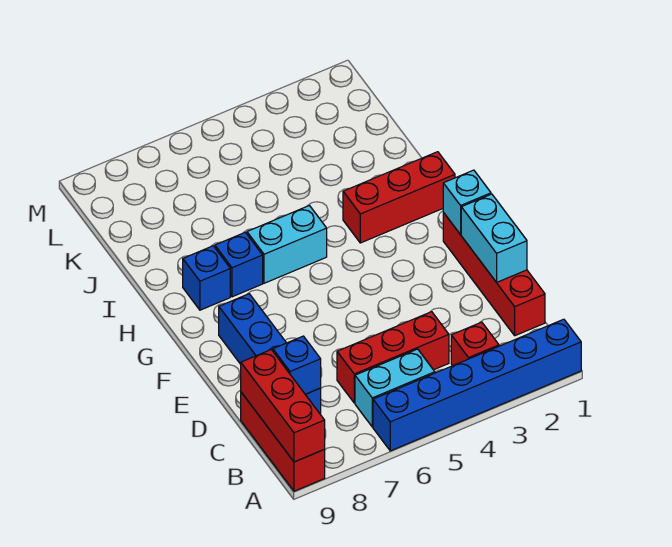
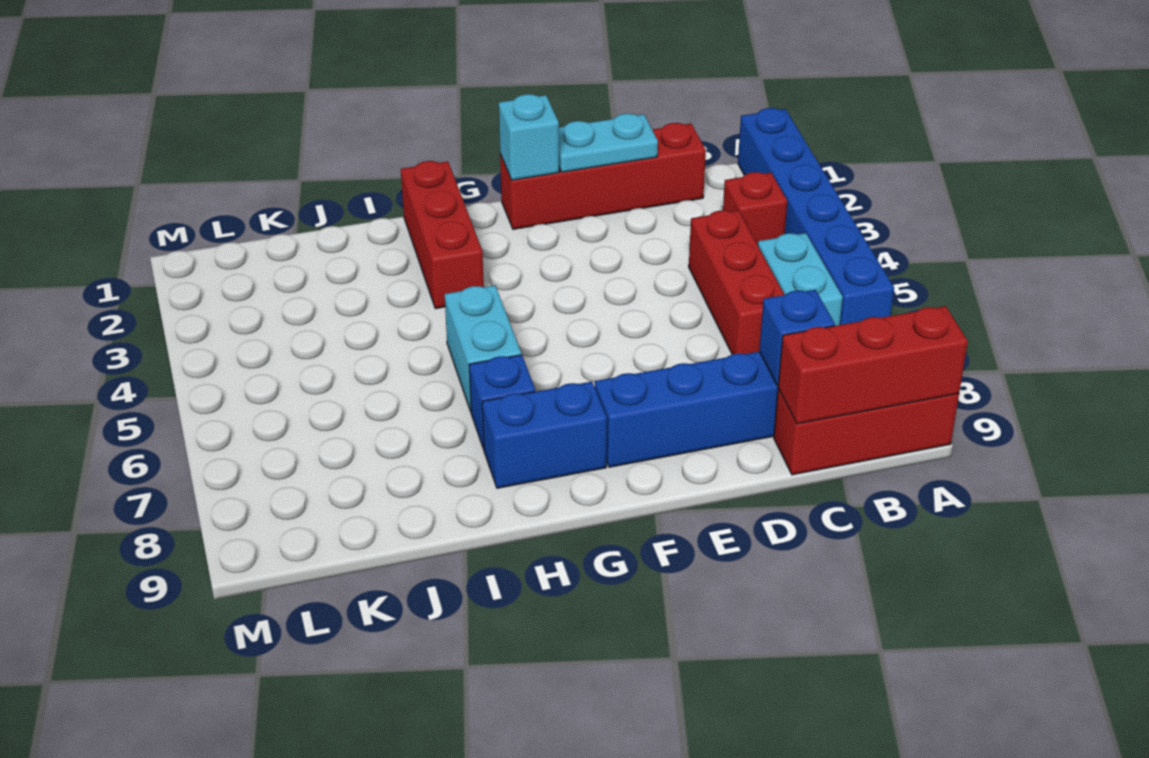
cyan 1x2 brick [461,194,527,282] -> cyan 1x2 plate [559,113,658,172]
blue 1x1 brick [183,246,230,310] -> blue 1x2 brick [482,382,607,488]

